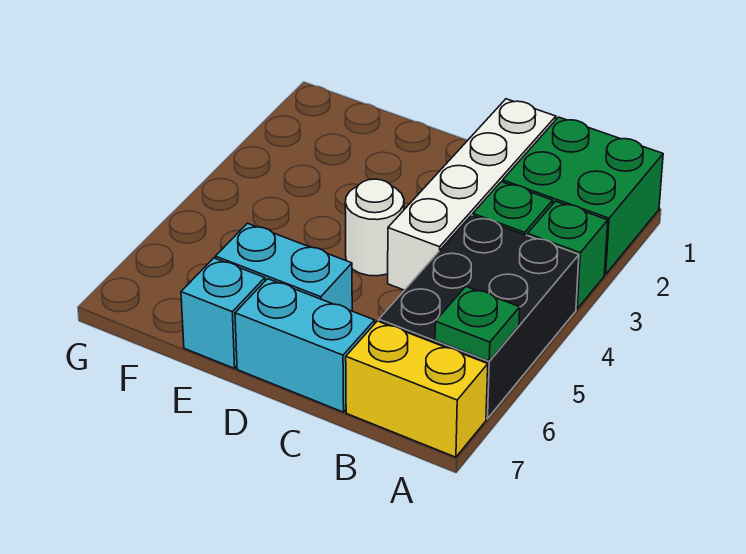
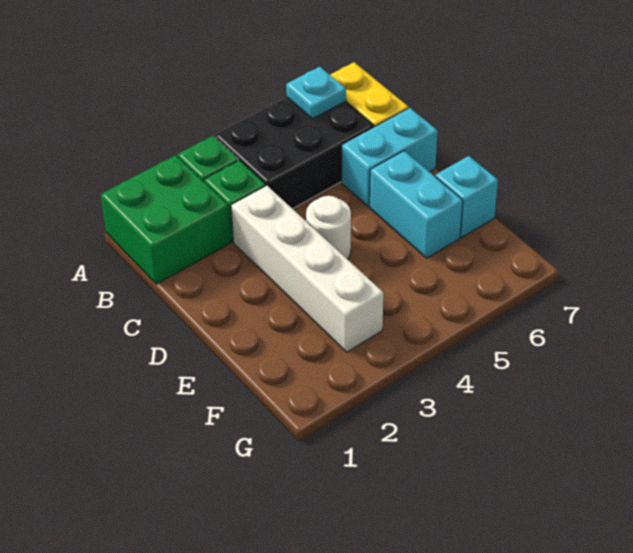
green 1x1 plate [435,287,520,361] -> cyan 1x1 plate [286,67,346,119]
white 1x4 brick [388,99,556,290] -> white 1x4 brick turned to [231,186,383,352]
cyan 1x2 brick [235,279,375,412] -> cyan 1x2 brick turned to [342,108,437,207]

